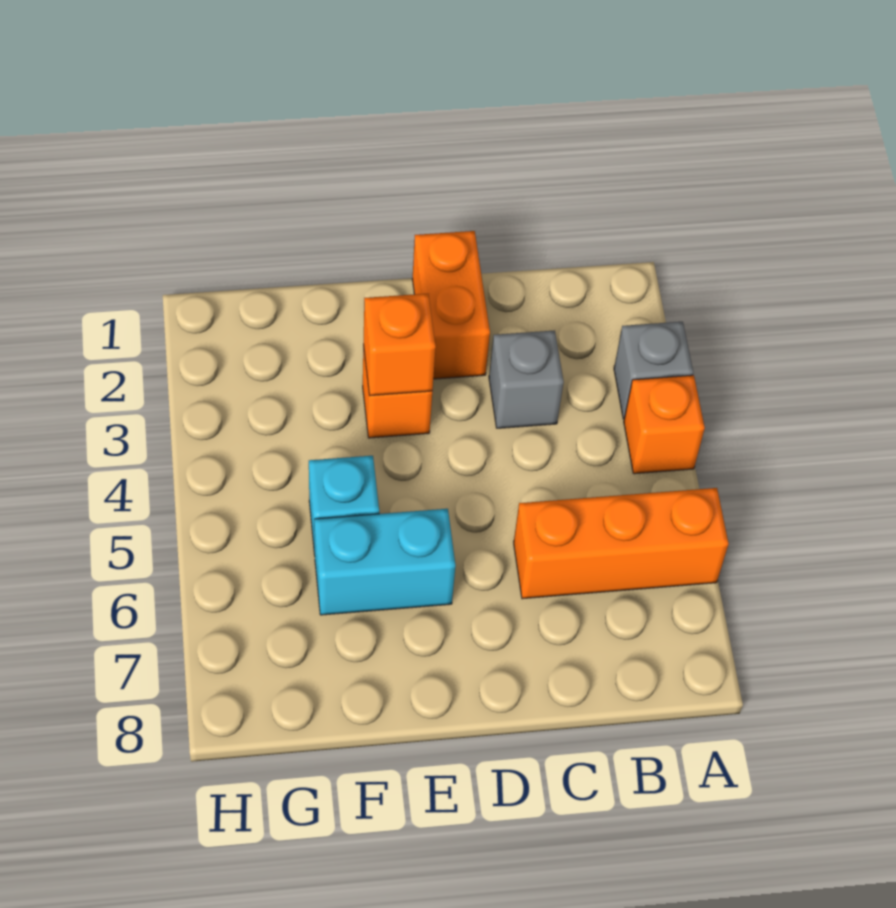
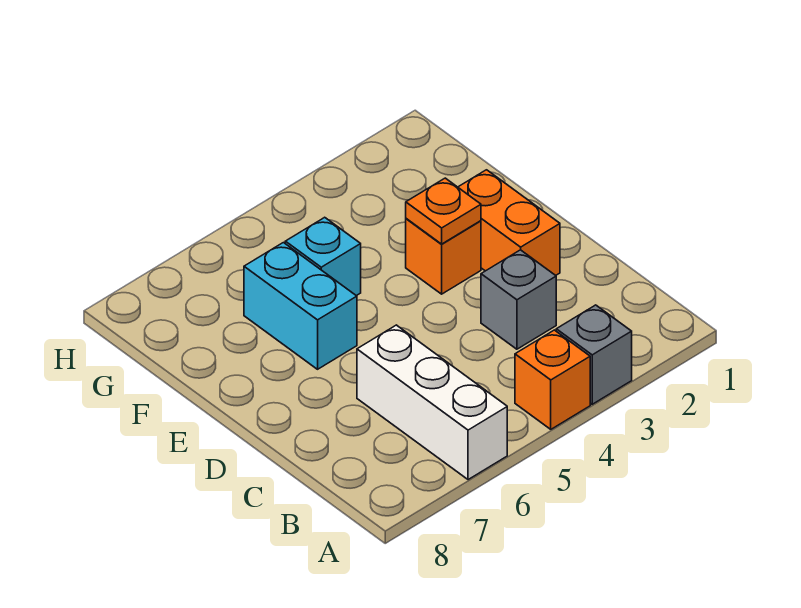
orange 1x3 brick [514,488,729,599] -> white 1x3 brick [357,325,507,480]
orange 1x2 brick [412,231,490,379] -> orange 1x2 brick turned to [458,170,560,275]
orange 1x1 brick [364,294,436,396] -> orange 1x1 plate [406,178,481,244]

